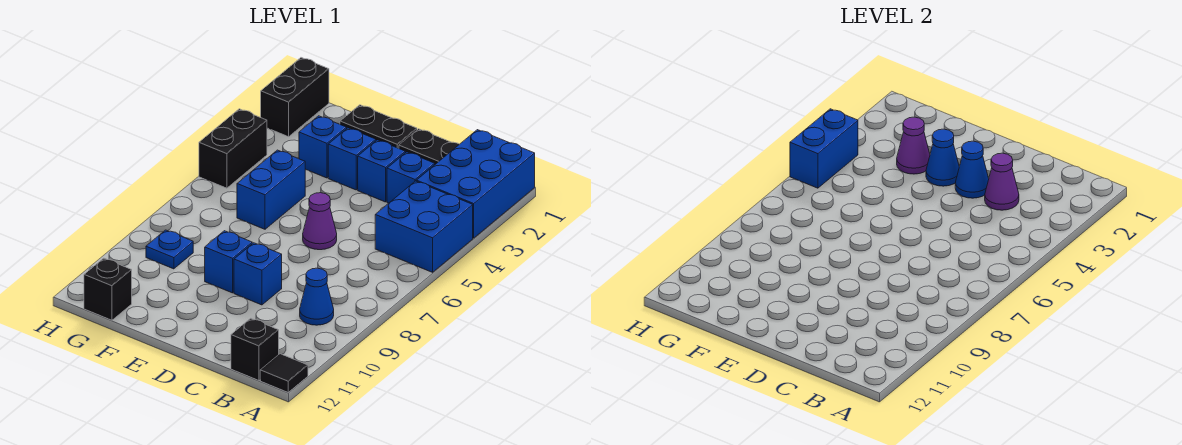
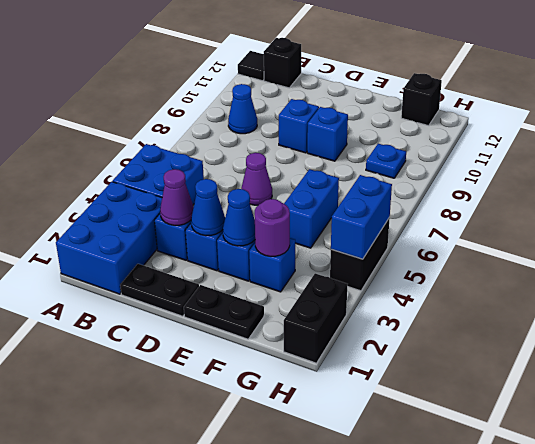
purple 1x1 cone [897,117,930,174] -> purple 1x1 round brick [255,199,290,256]

